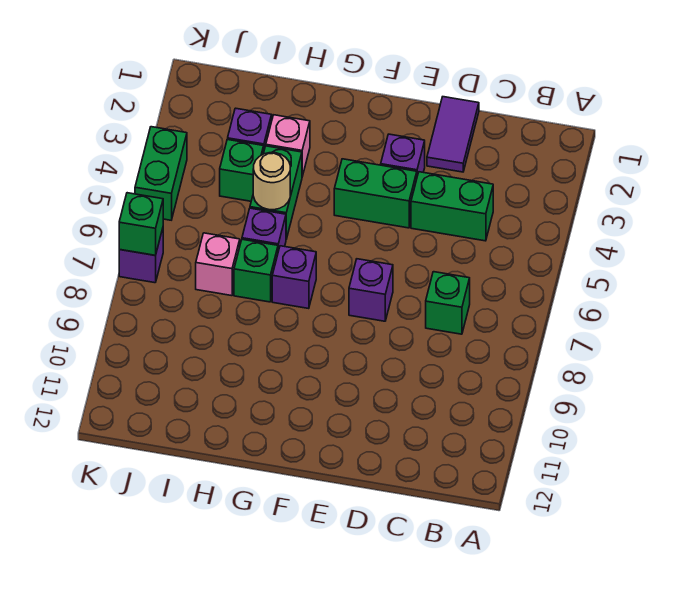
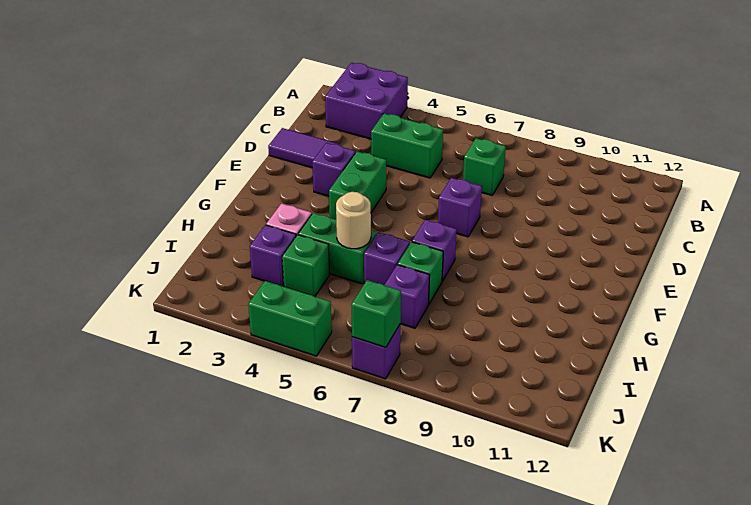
none -> purple 2x2 brick [325,63,408,139]
green 1x2 brick [411,172,493,241] -> green 1x2 brick turned to [371,113,443,178]
pink 1x1 brick [196,233,240,296] -> purple 1x1 brick [385,265,430,328]

